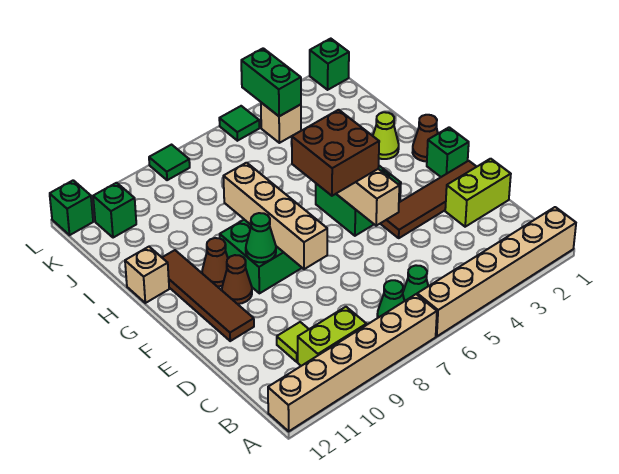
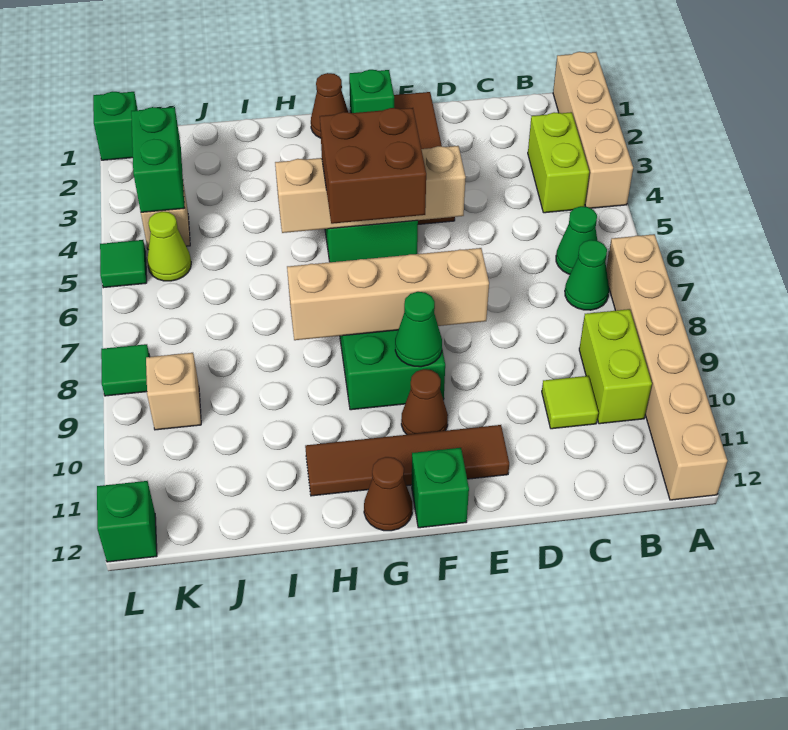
tan 1x6 brick [417,207,576,336] -> tan 1x4 brick [553,52,633,208]
lime 1x2 brick [445,159,511,227] -> lime 1x2 brick moved to [528,112,589,213]
brown 1x1 cone [202,238,228,287] -> brown 1x1 cone moved to [364,457,412,531]
lime 1x1 cone [373,112,399,159] -> lime 1x1 cone moved to [147,211,191,281]
tan 1x1 brick [125,247,169,303] -> tan 1x1 brick moved to [146,353,201,430]
green 1x2 brick [241,48,301,116] -> green 1x2 brick turned to [131,107,184,212]
green 1x1 brick [93,183,136,238] -> green 1x1 brick moved to [412,448,469,528]

